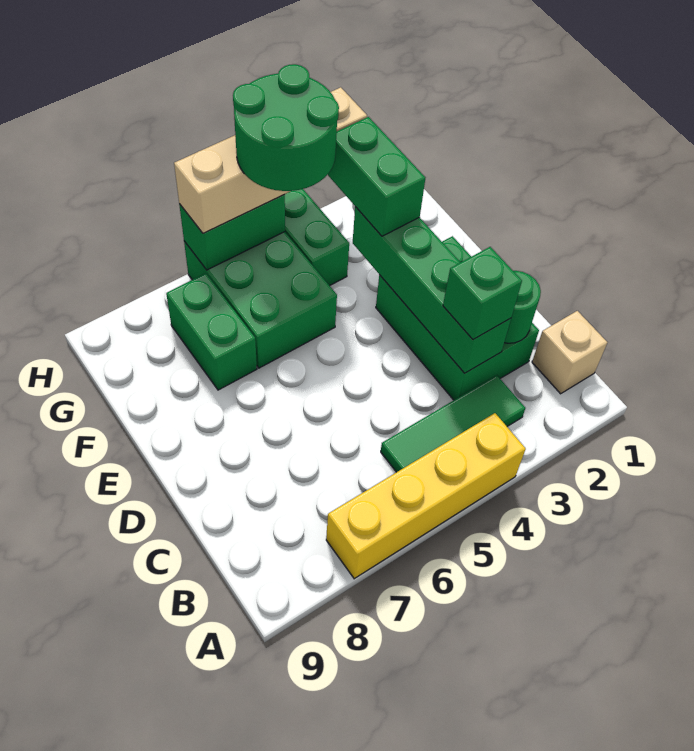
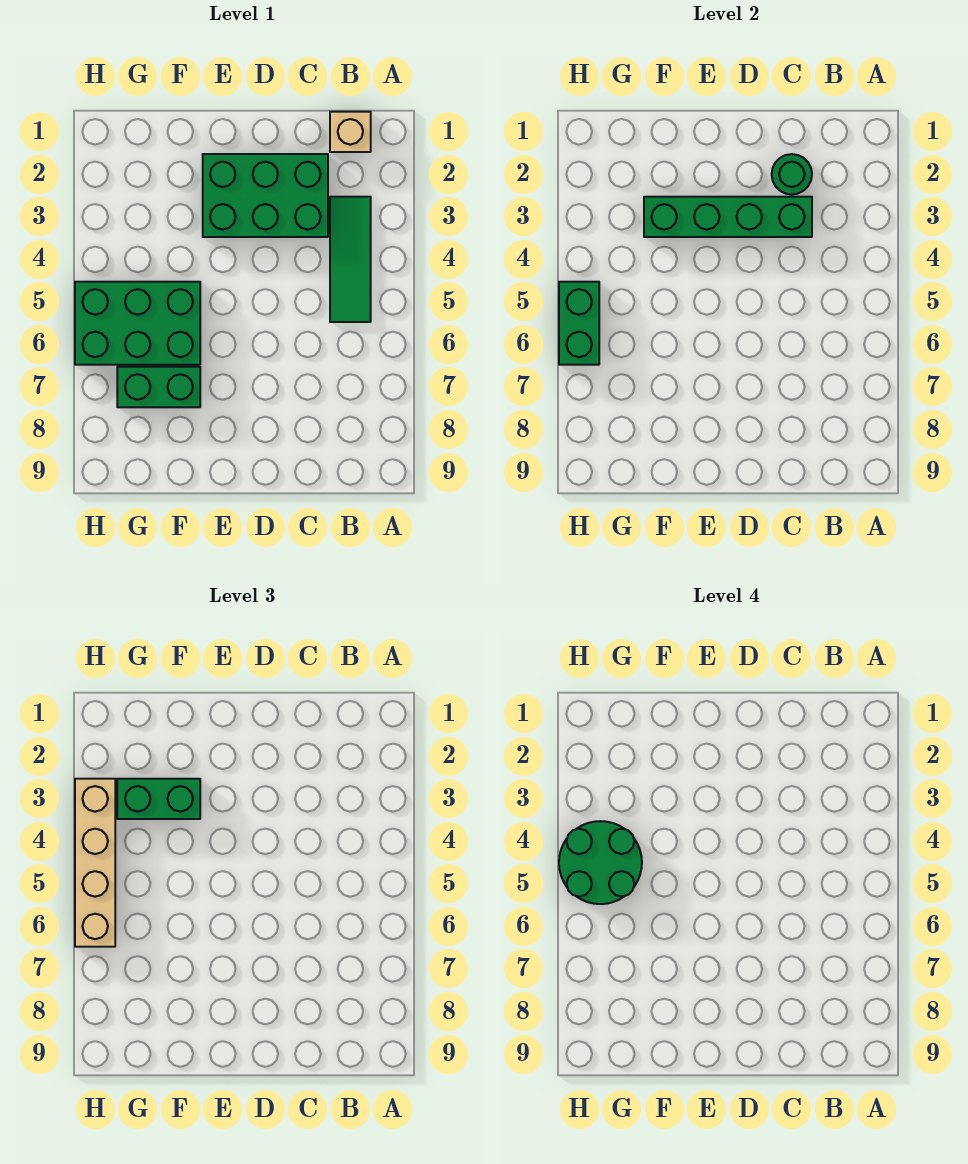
yellow 1x4 brick [326,413,526,579] -> none
green 1x1 brick [443,247,522,340] -> none
green 1x2 brick [285,189,349,286] -> none

